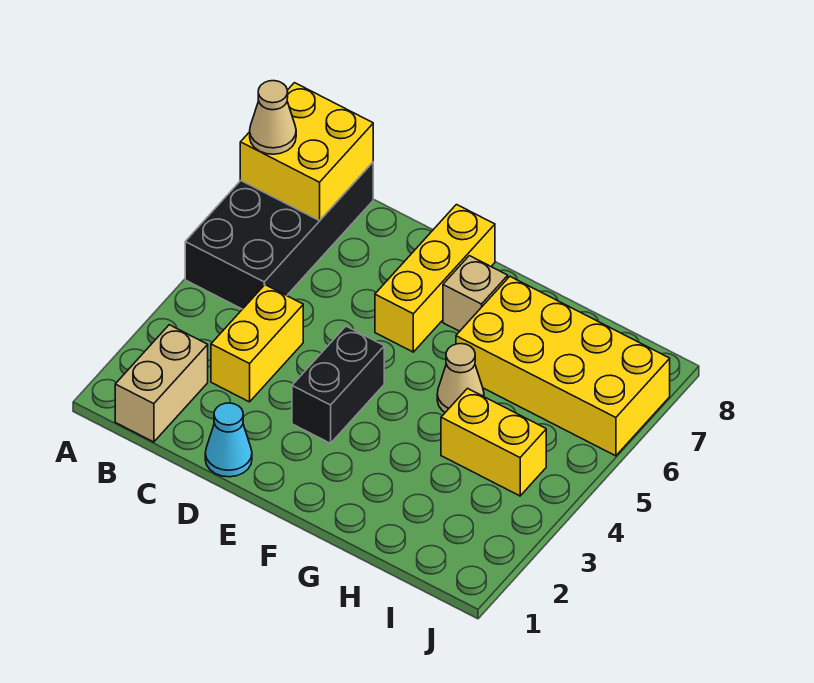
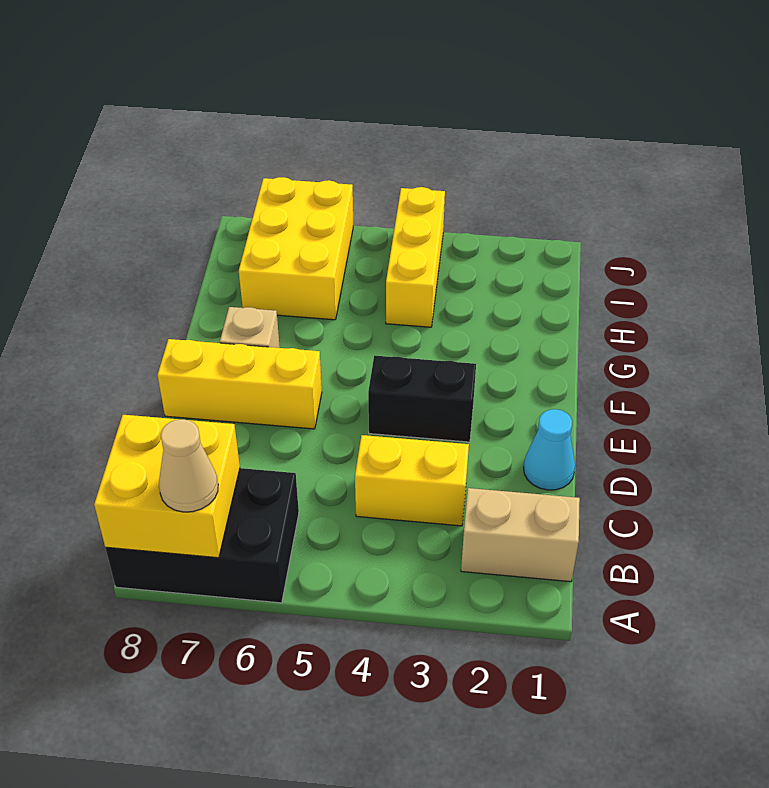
black 2x4 brick [185,162,373,309] -> black 2x3 brick [105,468,299,603]
tan 1x1 cone [437,344,484,412] -> none
yellow 2x4 brick [456,277,670,456] -> yellow 2x3 brick [239,177,353,320]
yellow 1x2 brick [441,388,546,496] -> yellow 1x3 brick [386,187,445,327]

